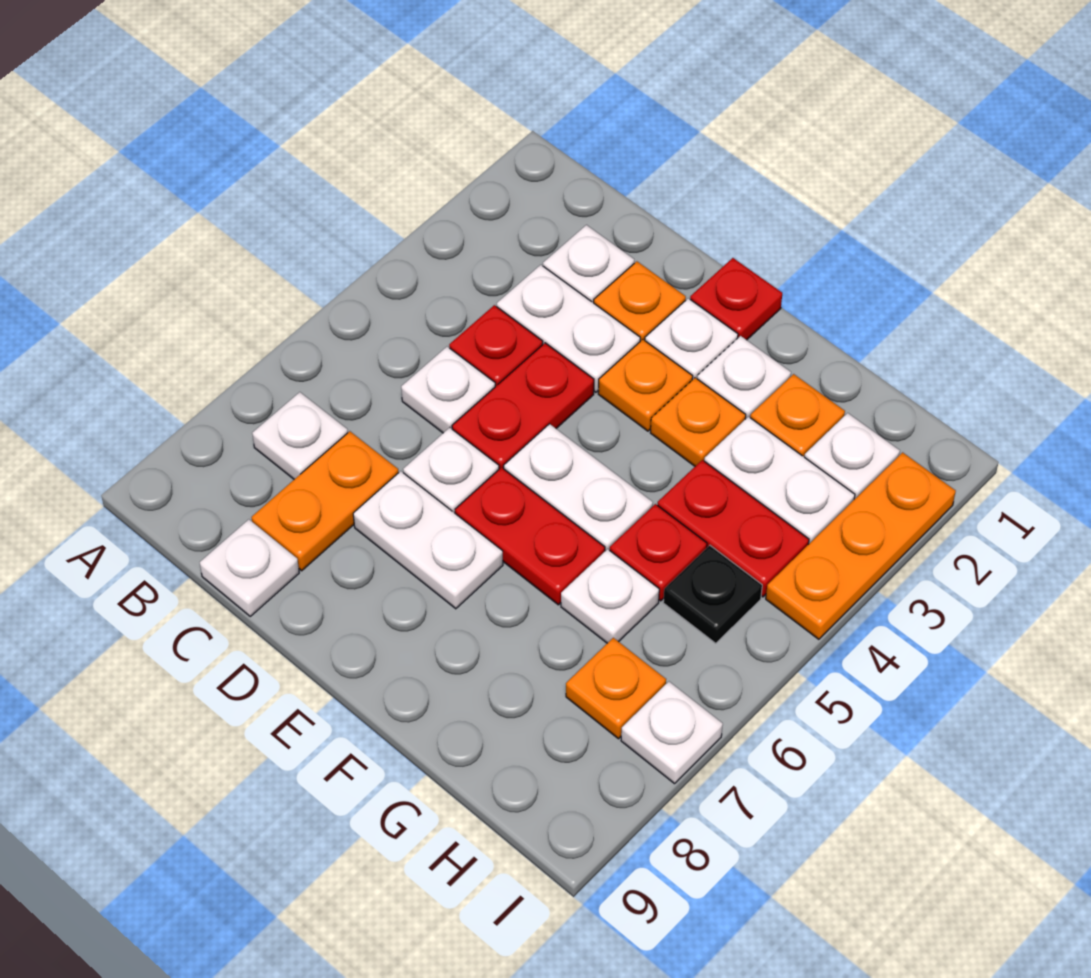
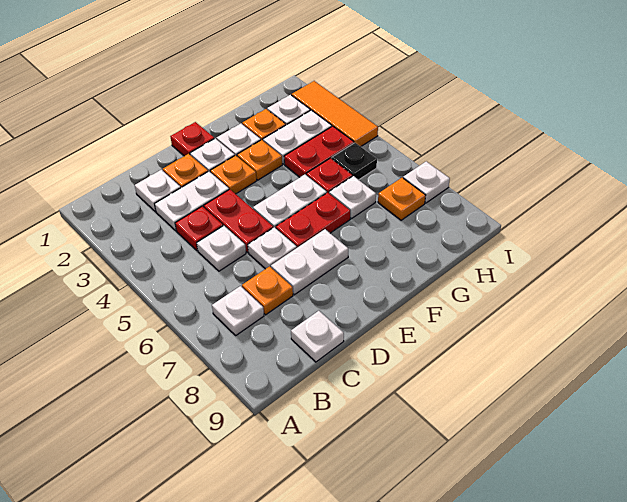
orange 1x2 plate [251,431,399,571] -> orange 1x1 plate [242,267,293,315]
orange 1x3 plate [766,452,956,639] -> orange 1x3 tile [292,81,378,147]

